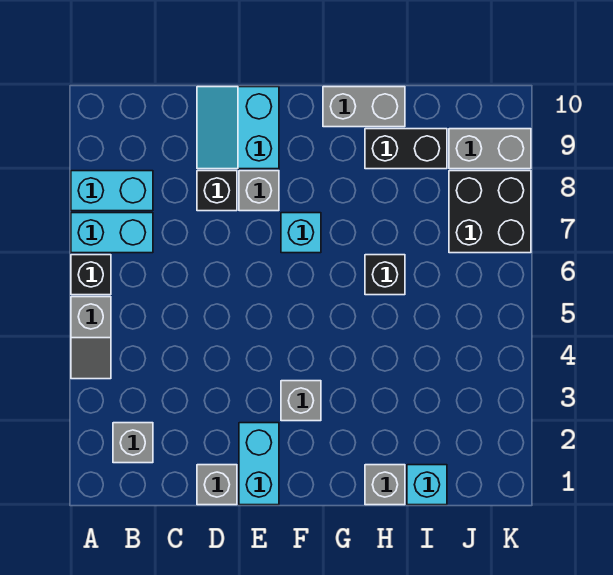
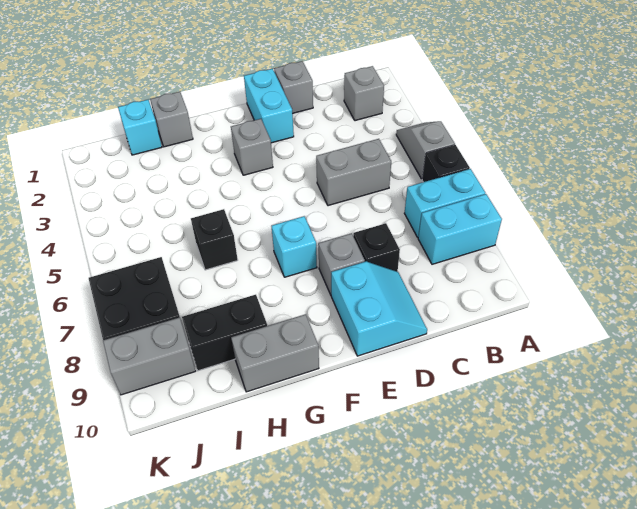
none -> grey 1x2 brick [316,139,391,206]

